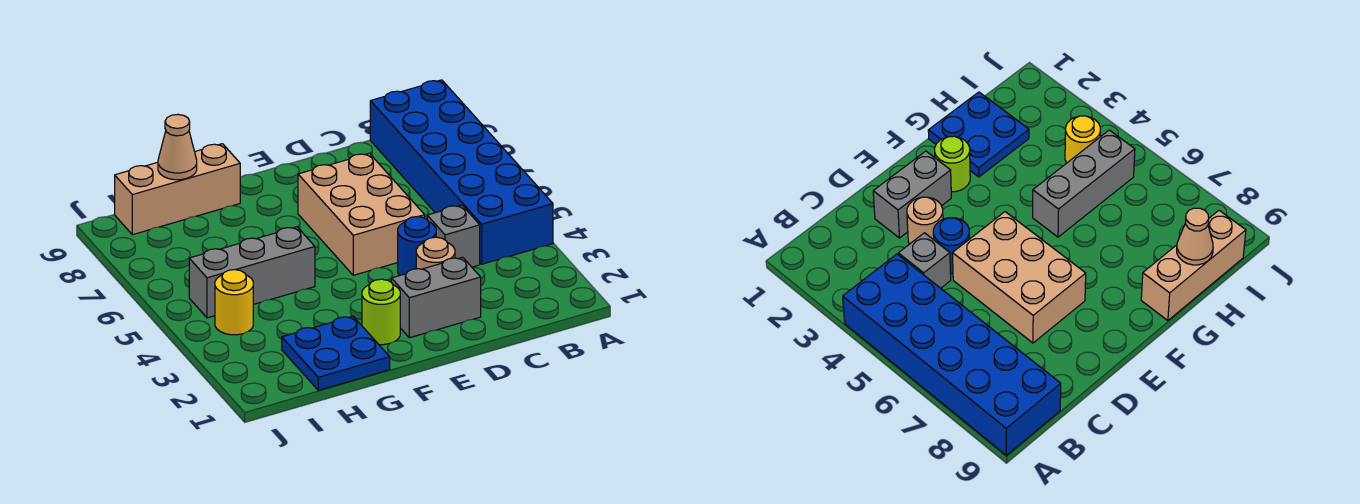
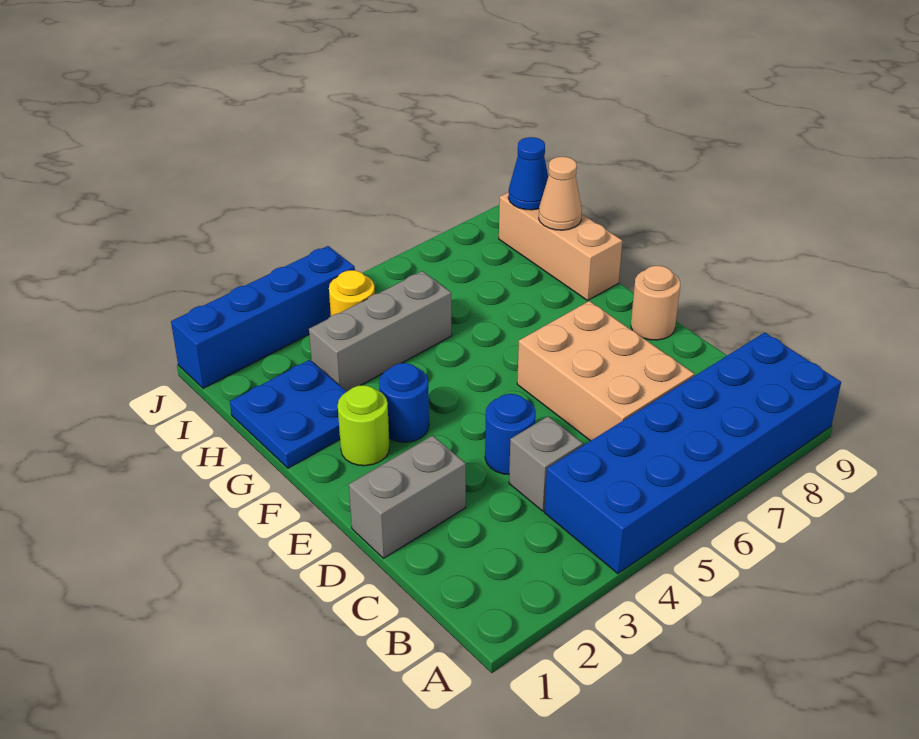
grey 1x2 brick [391,257,481,338] -> grey 1x2 brick turned to [349,436,466,558]
tan 1x1 round brick [416,237,455,269] -> tan 1x1 round brick moved to [631,266,680,340]
tan 2x3 brick [298,153,425,275] -> tan 2x3 brick turned to [517,301,694,441]
none -> blue 1x1 round brick [379,363,429,442]
grey 1x3 brick [189,227,315,318] -> grey 1x3 brick turned to [309,271,452,391]
none -> blue 1x1 cone [508,137,548,210]
none -> blue 1x4 brick [171,246,355,388]

